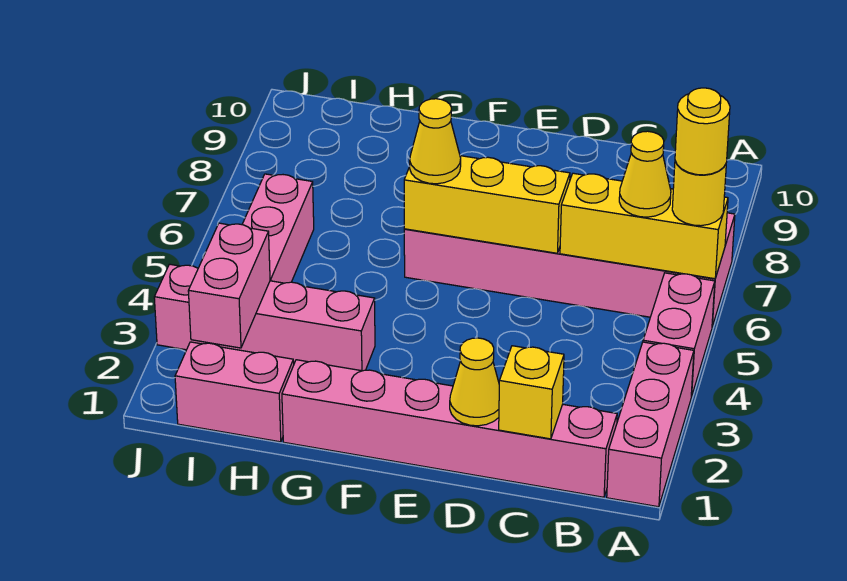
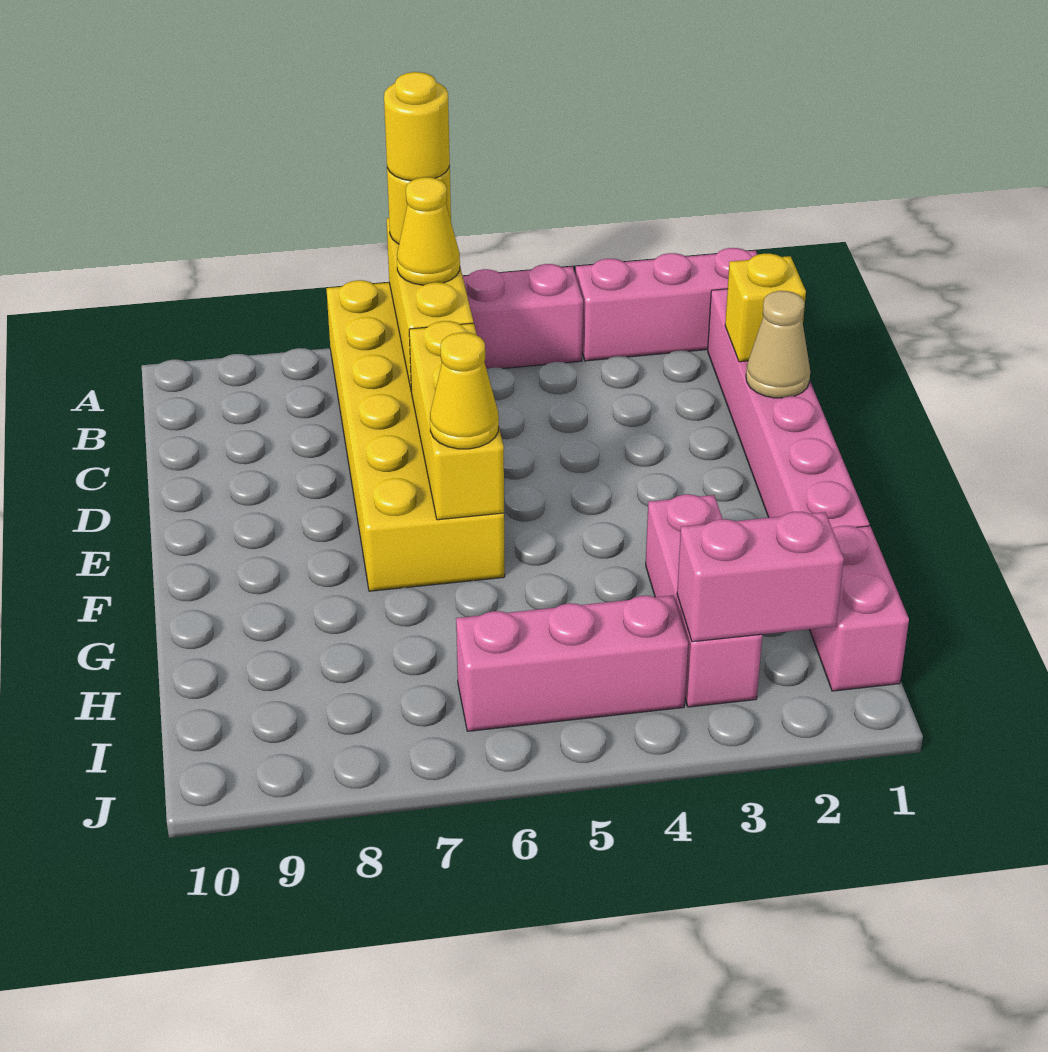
pink 2x6 brick [404,213,735,327] -> yellow 2x6 brick [326,280,505,591]
yellow 1x1 cone [450,338,499,426] -> tan 1x1 cone [746,291,810,398]
pink 1x4 brick [154,264,375,371] -> pink 1x3 brick [646,494,762,707]

